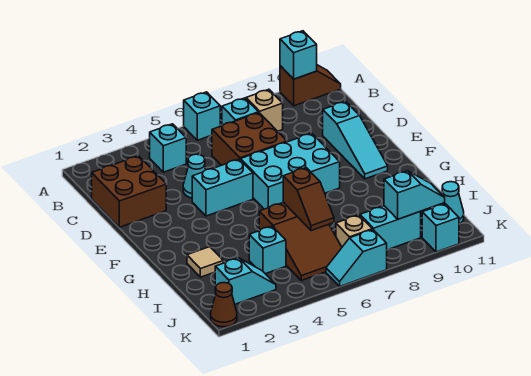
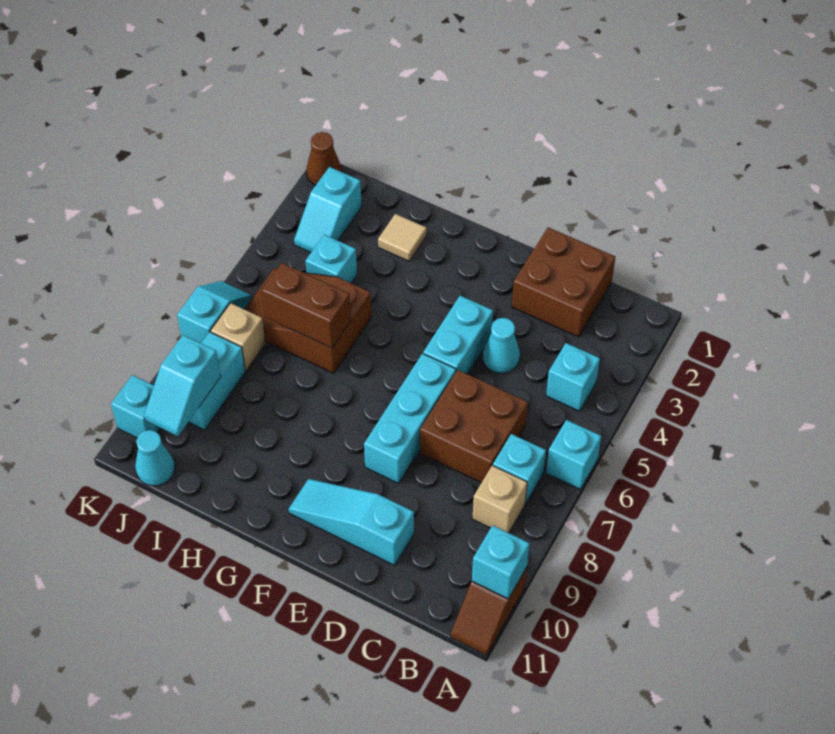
cyan 2x3 brick [241,133,340,209] -> cyan 1x3 brick [364,354,456,483]
brown 1x2 slope [283,168,334,231] -> brown 1x2 brick [262,263,351,348]

